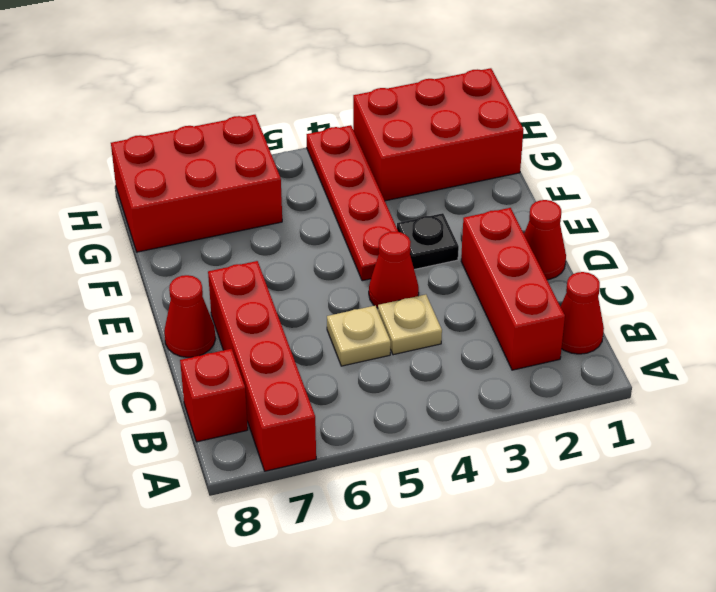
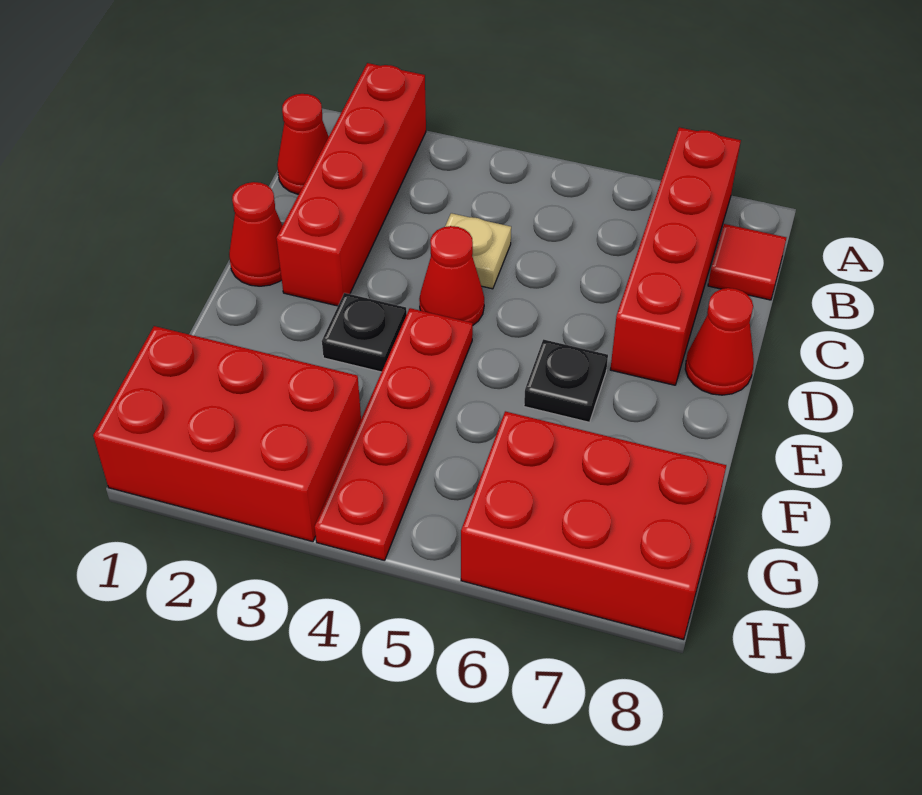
red 1x3 brick [461,208,565,370] -> red 1x4 brick [276,63,426,306]
red 1x1 brick [180,349,248,442] -> red 1x1 tile [708,224,786,300]
tan 1x1 plate [327,306,391,366] -> none
none -> black 1x1 plate [524,339,608,422]

